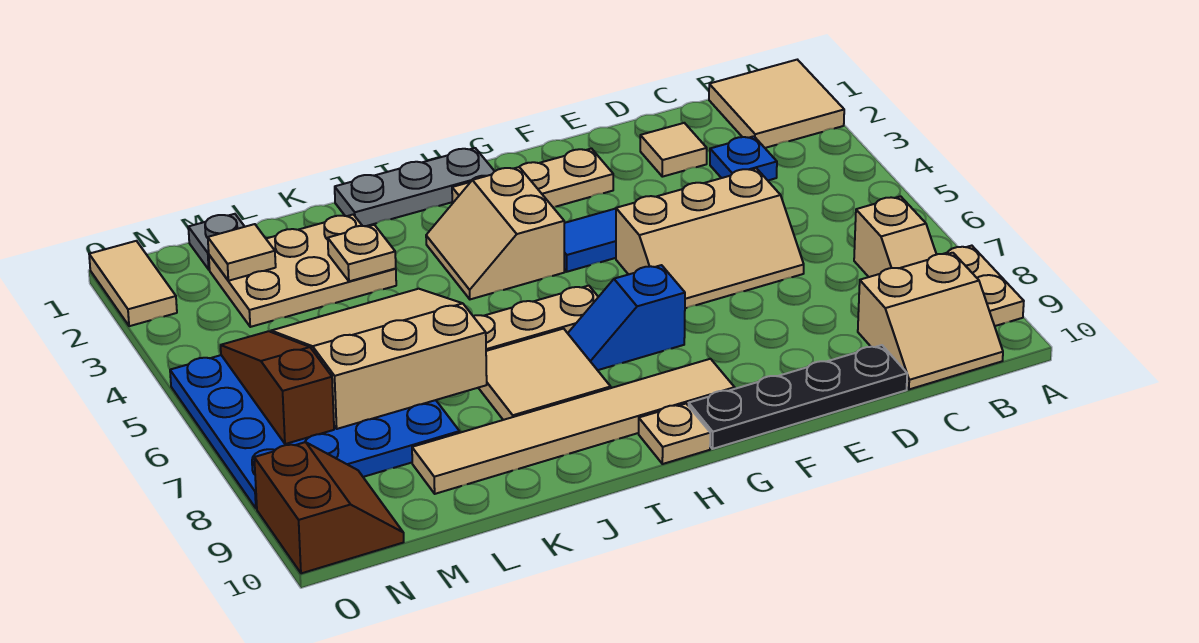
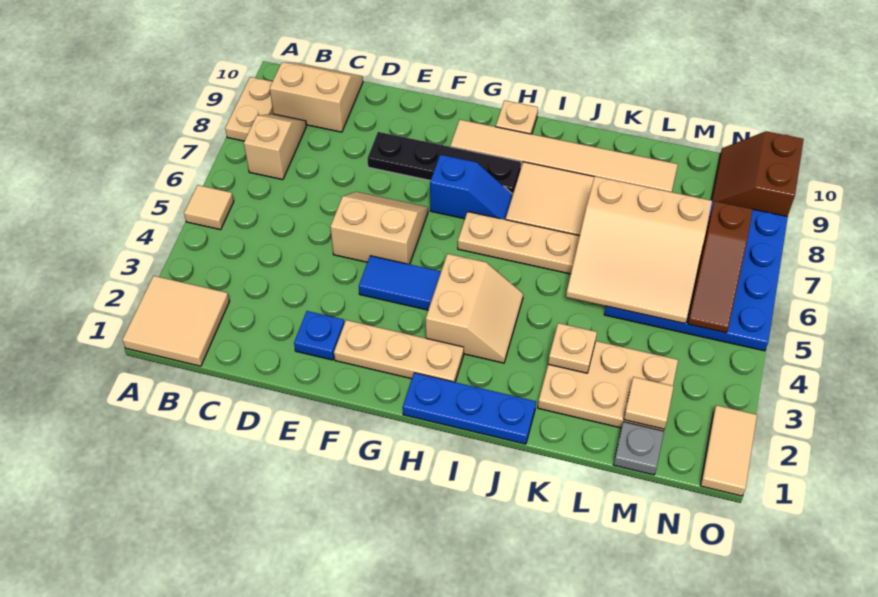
blue 1x1 plate [710,136,777,180] -> blue 1x1 plate moved to [294,311,344,360]
tan 1x1 tile [640,123,707,177] -> tan 1x1 tile moved to [184,185,234,230]
tan 2x3 slope [616,168,804,308] -> tan 2x2 slope [330,192,428,264]
black 1x4 plate [689,345,907,449] -> black 1x4 plate moved to [367,132,521,196]
grey 1x3 plate [335,148,495,226] -> blue 1x3 plate [403,373,536,444]

